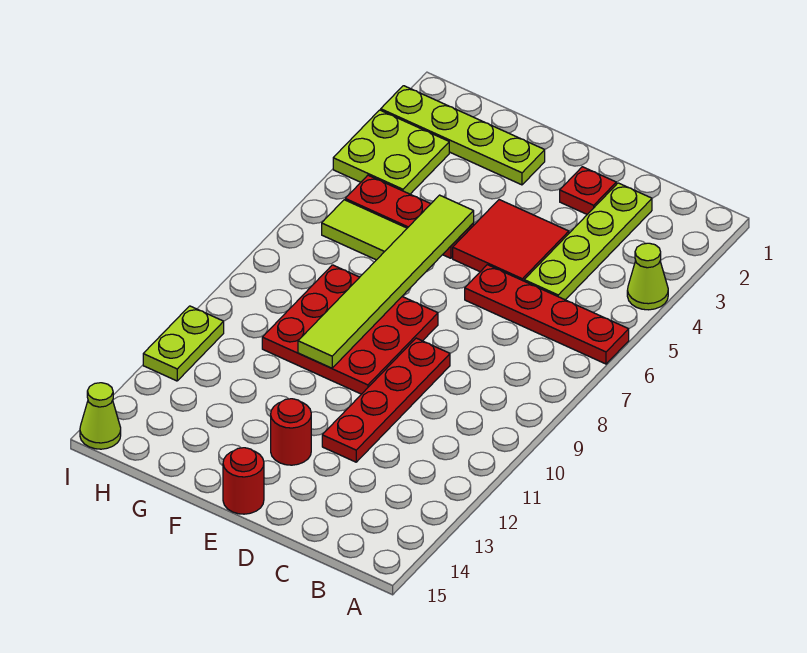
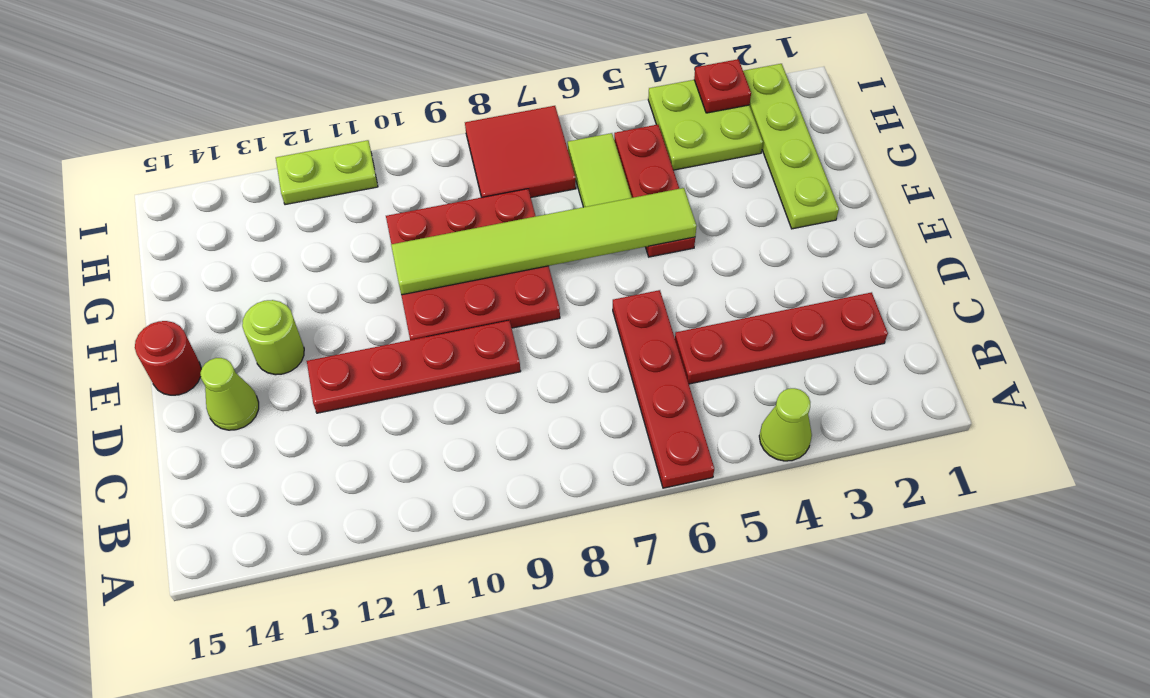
lime 1x4 plate [524,183,652,300] -> red 1x4 plate [675,292,888,384]
red 1x1 plate [560,167,616,214] -> red 1x1 plate moved to [694,59,751,113]
red 2x2 tile [453,200,569,281] -> red 2x2 tile moved to [465,106,576,197]
red 1x1 round brick [271,399,311,465] -> lime 1x1 round brick [242,300,304,375]
lime 1x1 cone [80,383,121,449] -> lime 1x1 cone moved to [200,358,259,430]

